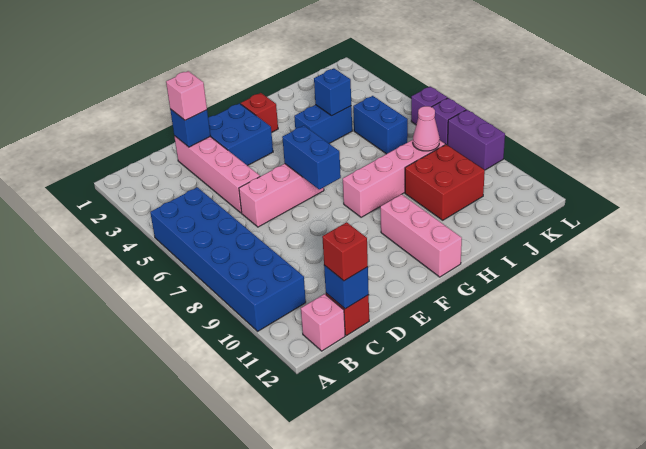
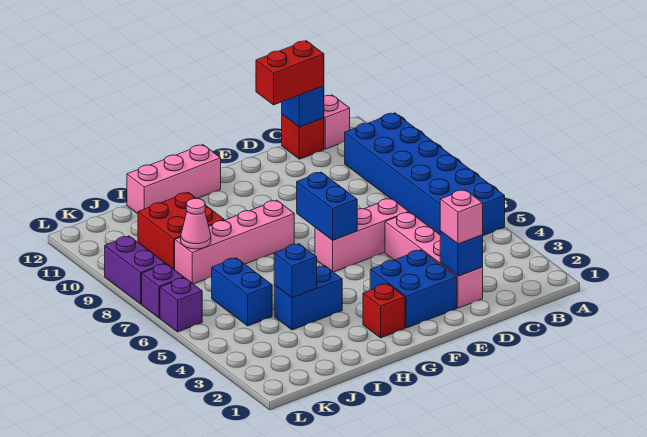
red 1x1 brick [322,222,368,281] -> red 1x2 brick [256,41,324,105]
pink 1x3 brick [380,194,462,277] -> pink 1x3 brick turned to [127,145,221,214]

